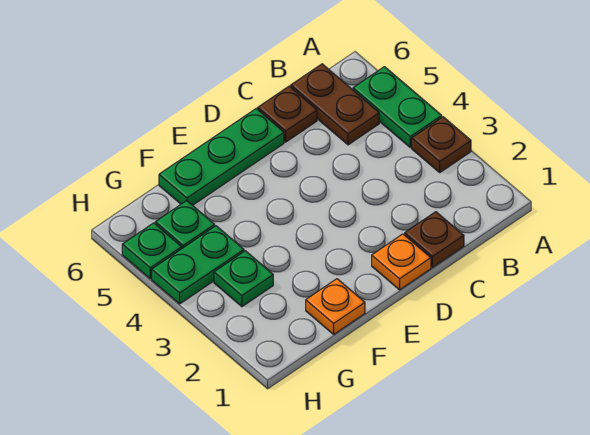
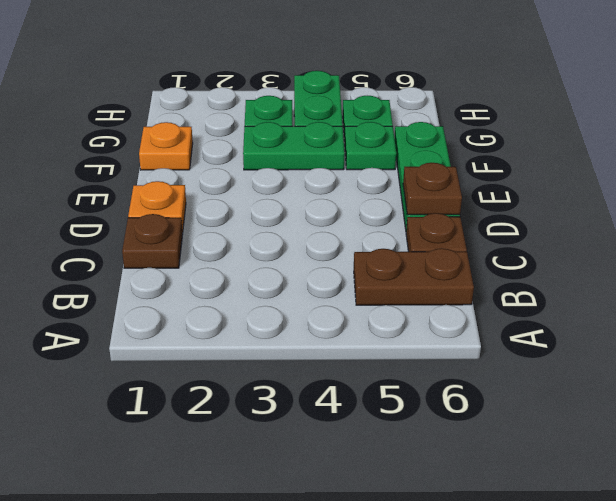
brown 1x1 plate [412,117,471,172] -> brown 1x1 plate moved to [403,163,462,215]
green 1x2 plate [353,67,442,148] -> green 1x2 plate moved to [243,122,345,170]
green 1x1 plate [122,223,182,279] -> green 1x1 plate moved to [344,122,396,170]

